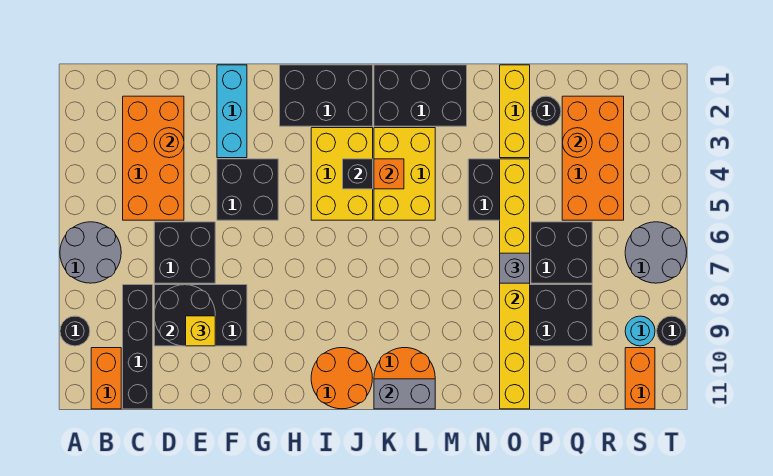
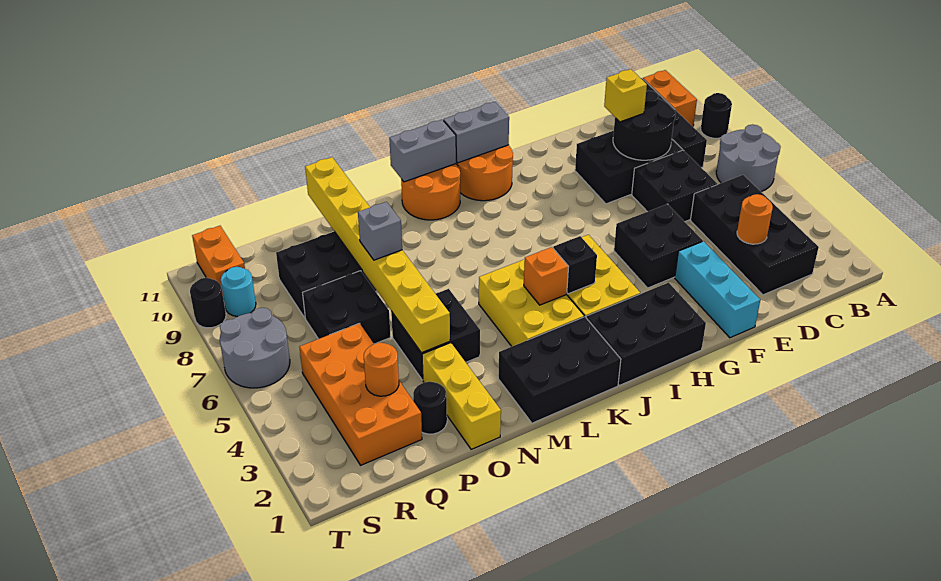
orange 2x4 brick [123,96,184,220] -> black 2x4 brick [690,175,819,295]
none -> grey 1x2 brick [444,102,509,163]

